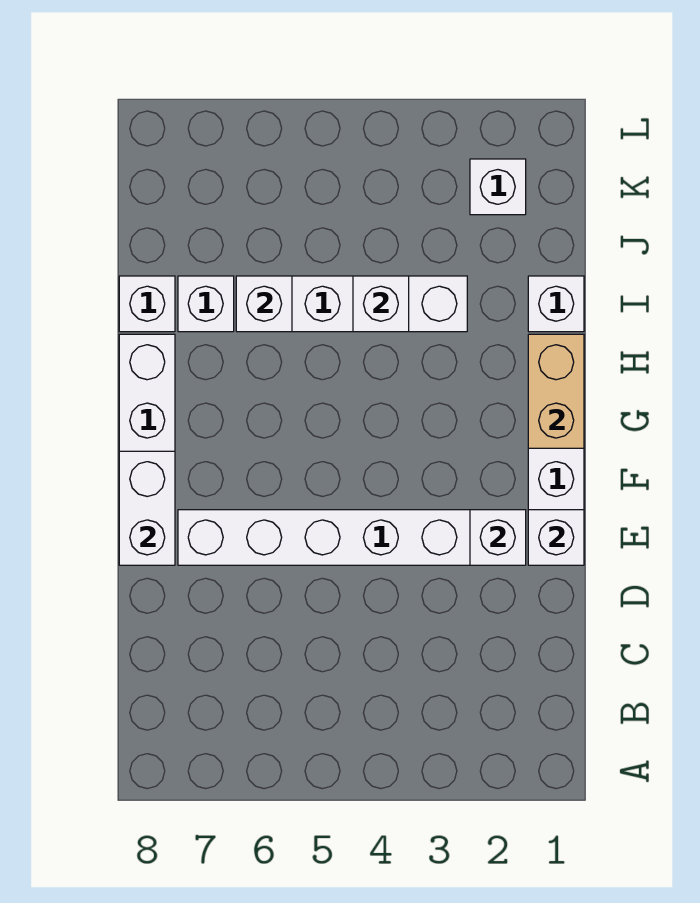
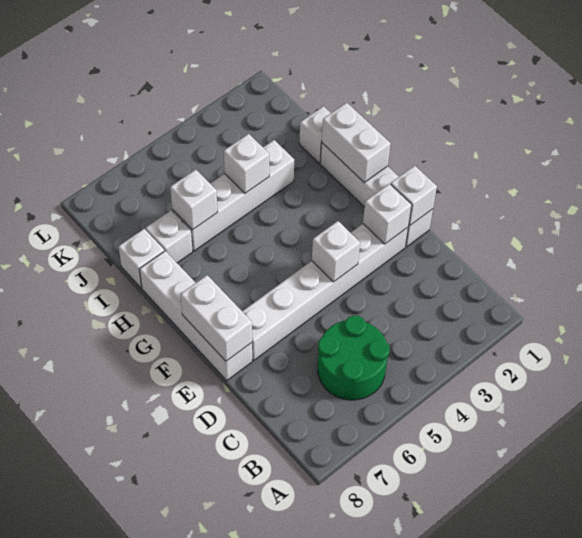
none -> green 2x2 round brick [318,315,390,400]
tan 1x2 brick [528,334,584,448] -> white 1x2 brick [322,103,391,182]
white 1x1 brick [470,159,526,215] -> white 1x1 brick moved to [312,221,360,282]

